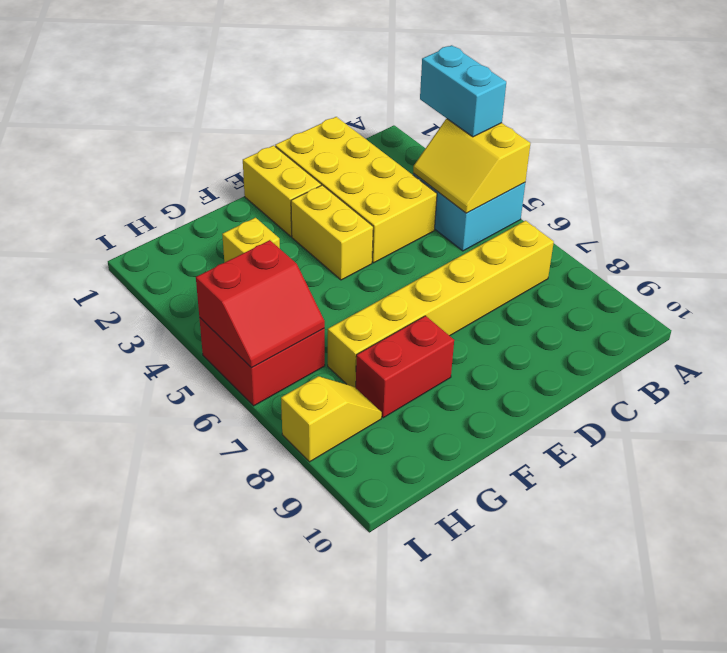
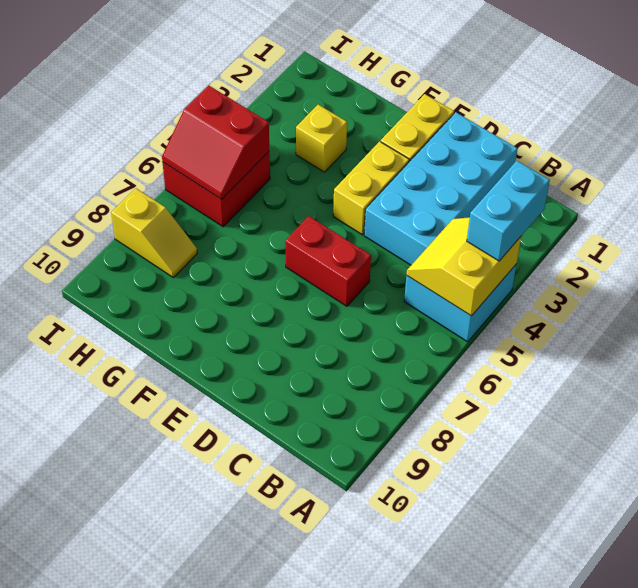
yellow 1x6 brick [328,221,554,388] -> none
yellow 2x4 brick [275,117,437,263] -> cyan 2x4 brick [364,112,517,265]
red 1x2 brick [356,316,454,418] -> red 1x2 brick moved to [285,216,371,306]

